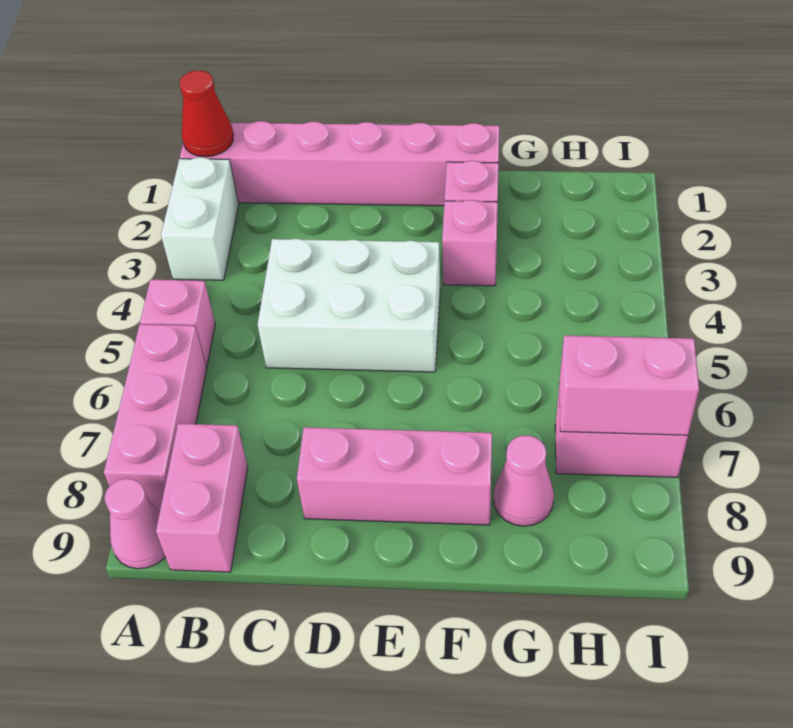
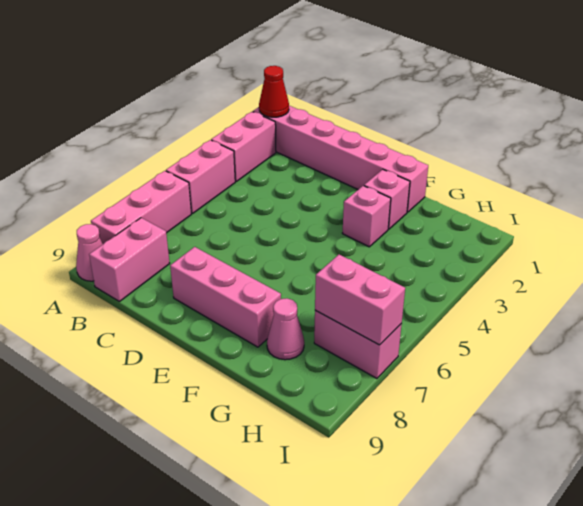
white 1x2 brick [161,157,239,280] -> pink 1x2 brick [211,112,276,181]
pink 1x1 brick [140,280,215,366] -> pink 1x2 brick [166,140,235,214]
white 2x3 brick [258,239,440,372] -> none

